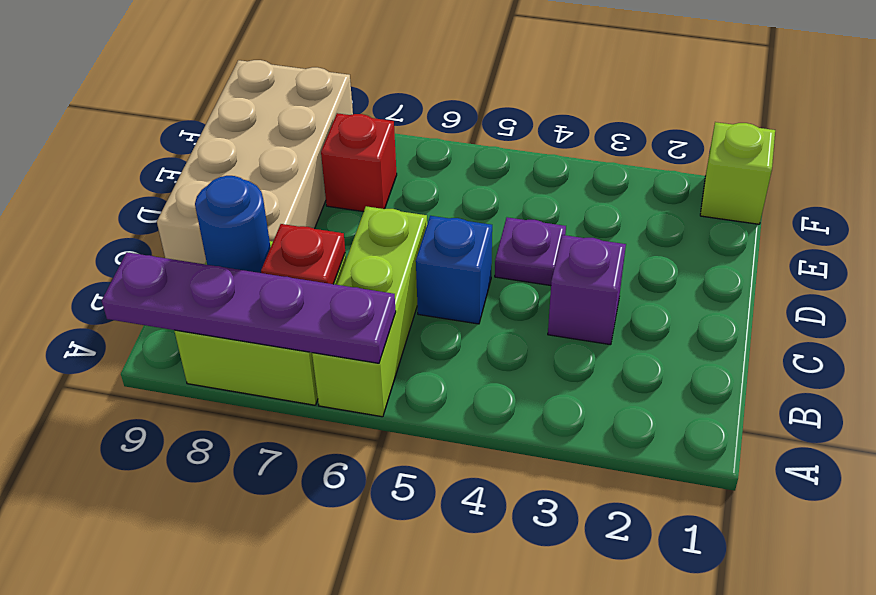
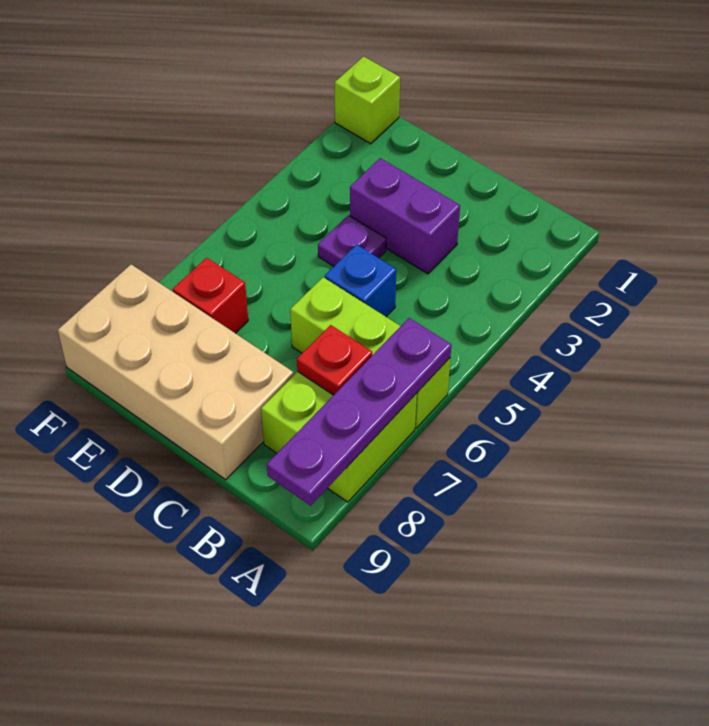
blue 1x1 round brick [195,176,271,273] -> none
purple 1x1 brick [548,235,626,345] -> purple 1x2 brick [350,158,460,274]

